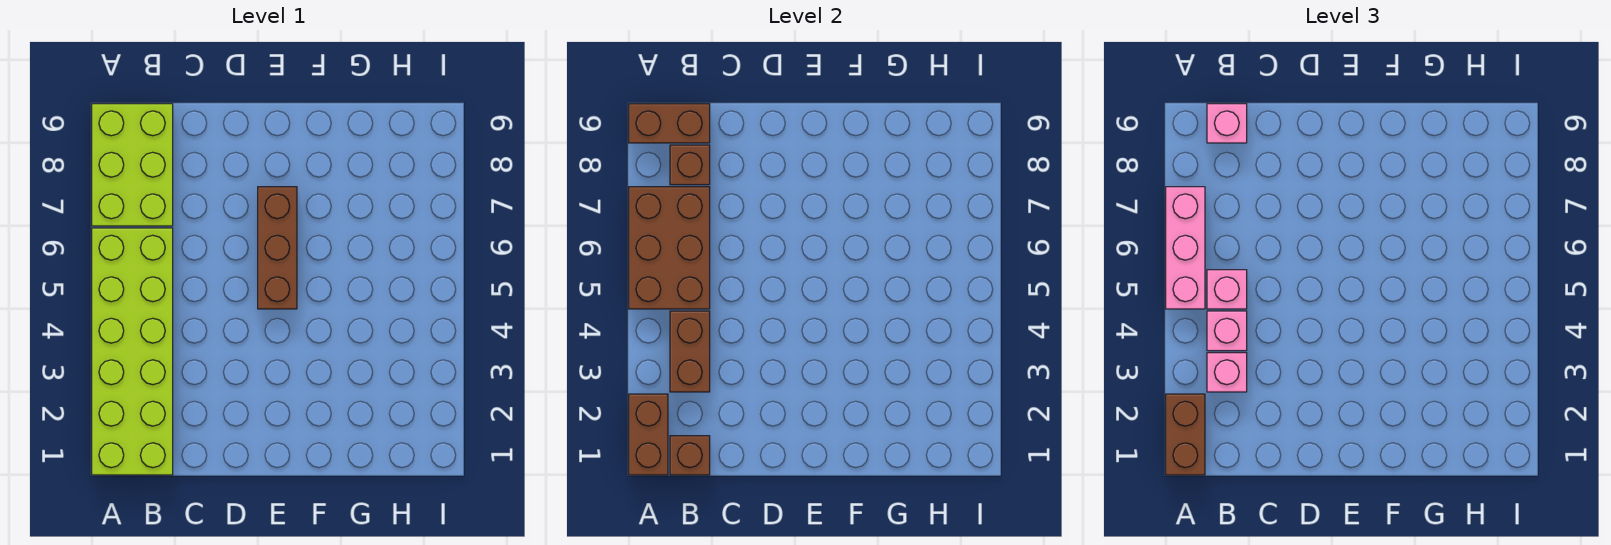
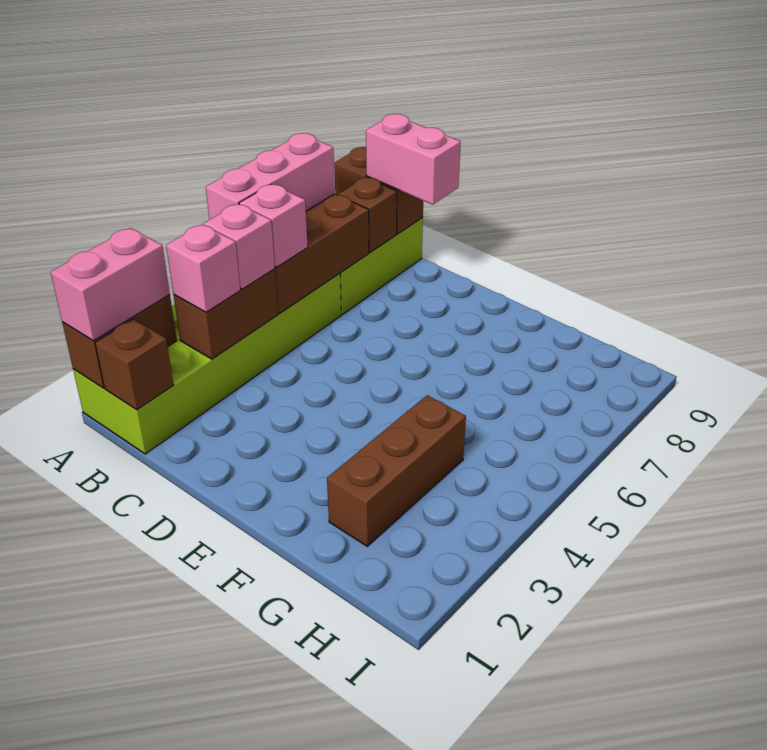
brown 1x2 brick [1166,394,1205,475] -> pink 1x2 brick [51,228,170,341]
pink 1x1 brick [1207,104,1247,143] -> pink 1x2 brick [366,114,461,205]
brown 1x3 brick [258,187,297,309] -> brown 1x3 brick moved to [327,395,466,546]

